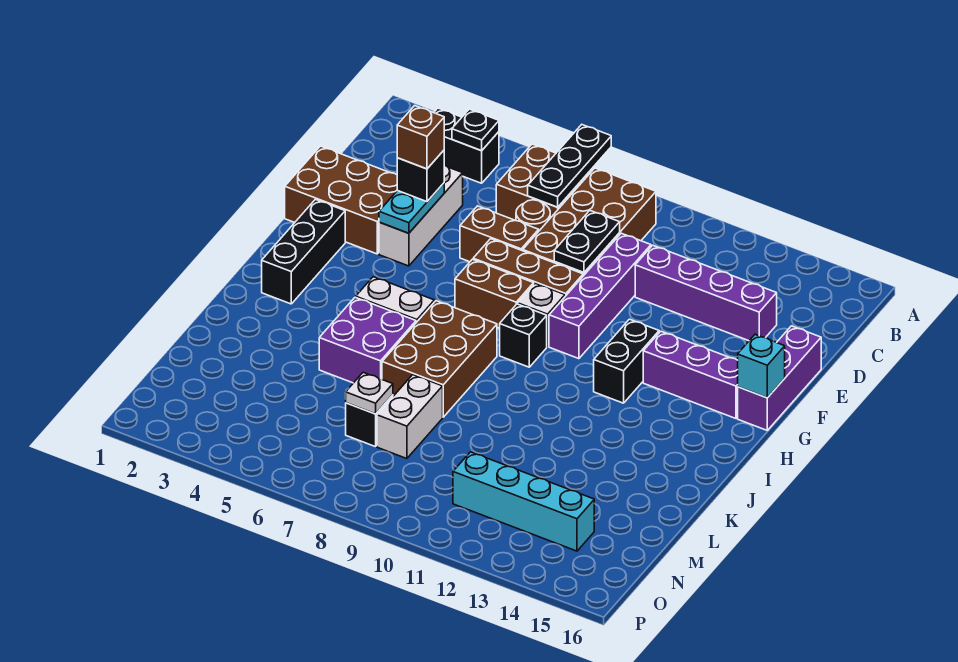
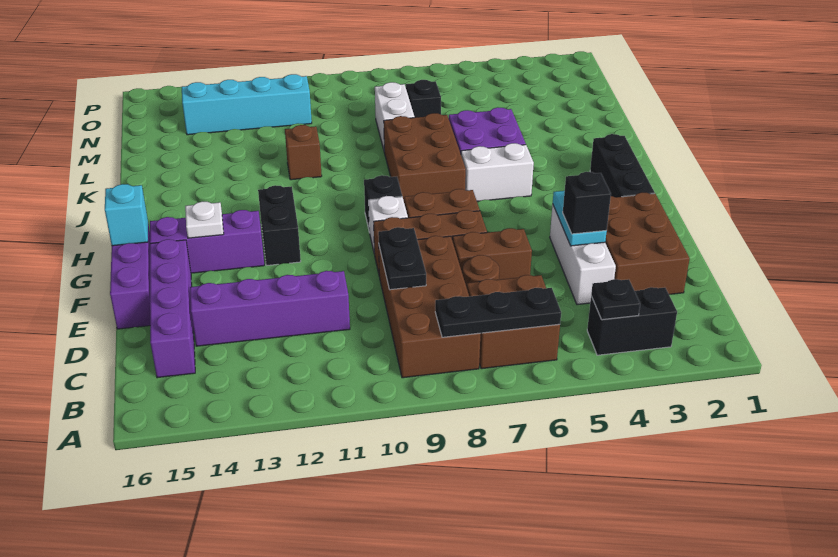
black 1x3 plate [528,125,611,207] -> black 1x3 plate turned to [435,288,561,337]
purple 1x4 brick [549,233,651,359] -> purple 1x4 brick moved to [150,239,195,378]
brown 2x3 brick [285,146,397,254] -> brown 2x3 brick turned to [605,192,690,294]
brown 1x1 brick [397,106,444,169] -> brown 1x1 brick moved to [285,125,322,180]
white 1x1 plate [345,372,393,414] -> white 1x1 plate moved to [185,201,224,238]

